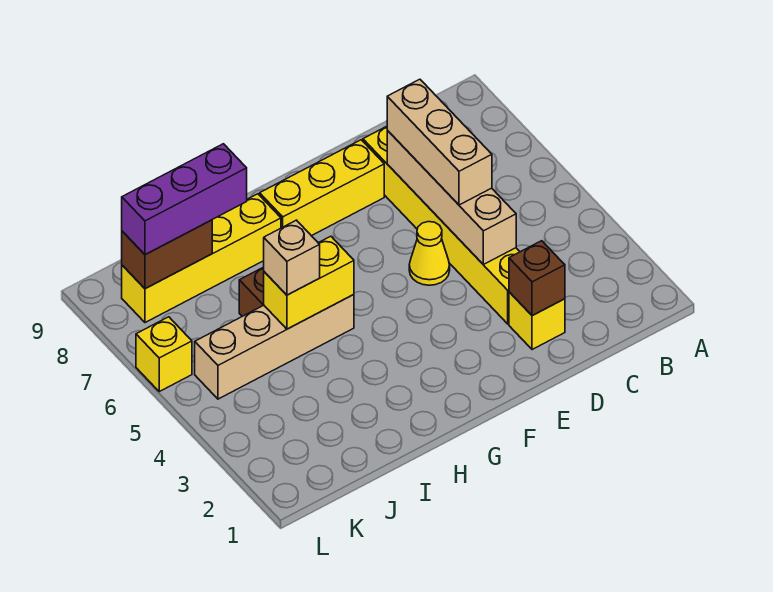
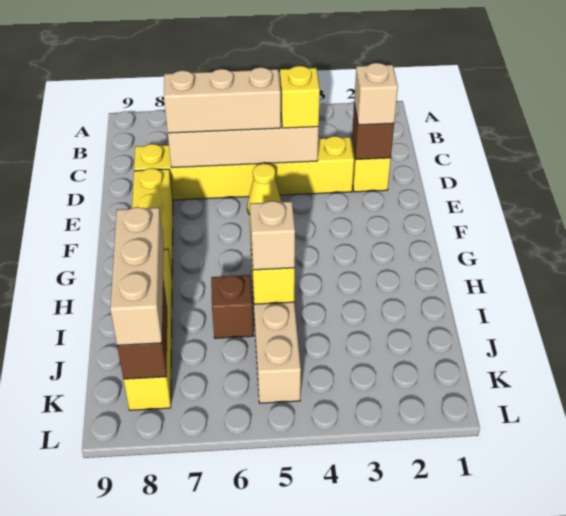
none -> tan 1x1 brick [354,63,398,125]
purple 1x3 brick [122,144,247,255] -> tan 1x3 brick [110,207,164,345]
yellow 1x1 brick [136,317,192,391] -> yellow 1x1 brick moved to [280,66,320,128]

